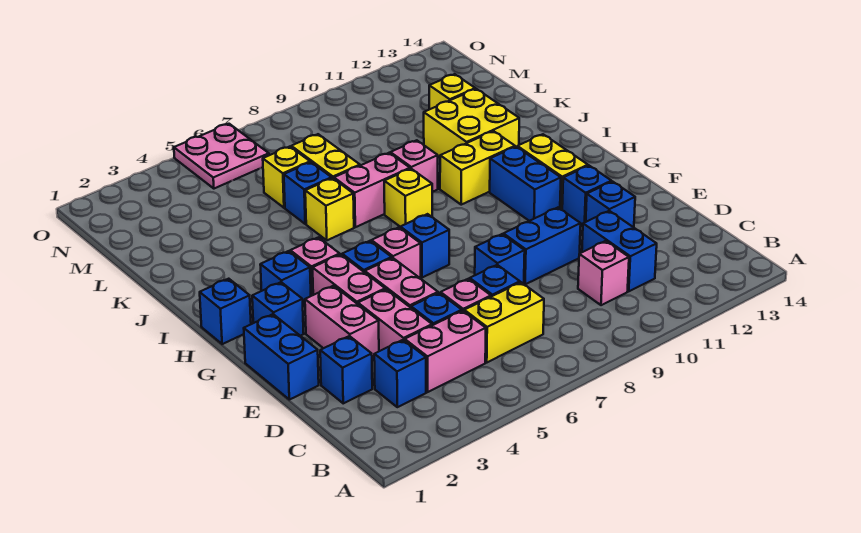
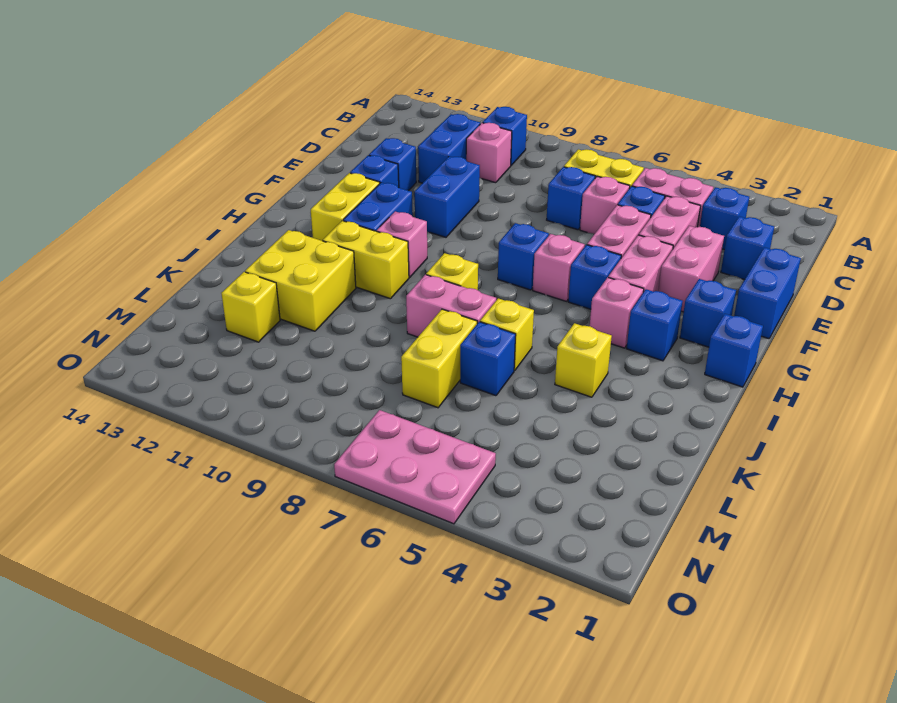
blue 1x1 brick [475,234,525,284] -> blue 1x1 brick moved to [483,107,527,165]
blue 1x2 brick [503,208,581,284] -> blue 1x2 brick turned to [415,156,480,237]
pink 1x1 brick [390,140,438,192] -> pink 1x1 brick moved to [377,212,427,277]
yellow 1x1 brick [263,147,310,208] -> yellow 1x1 brick moved to [555,323,612,397]
pink 2x2 plate [174,124,269,189] -> pink 2x3 plate [334,410,496,524]

